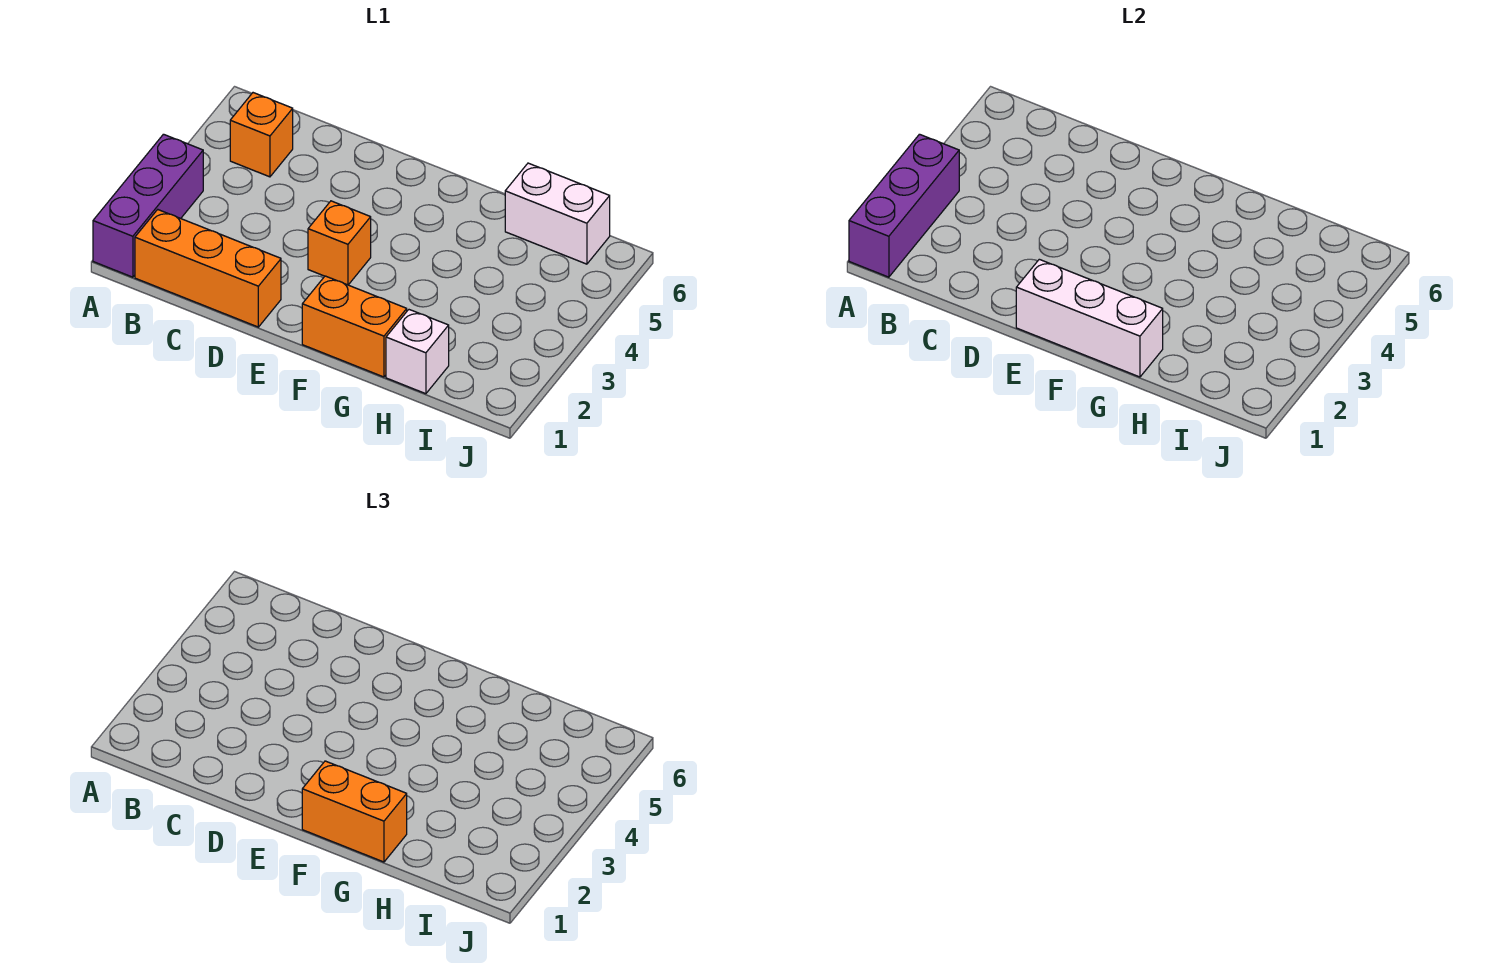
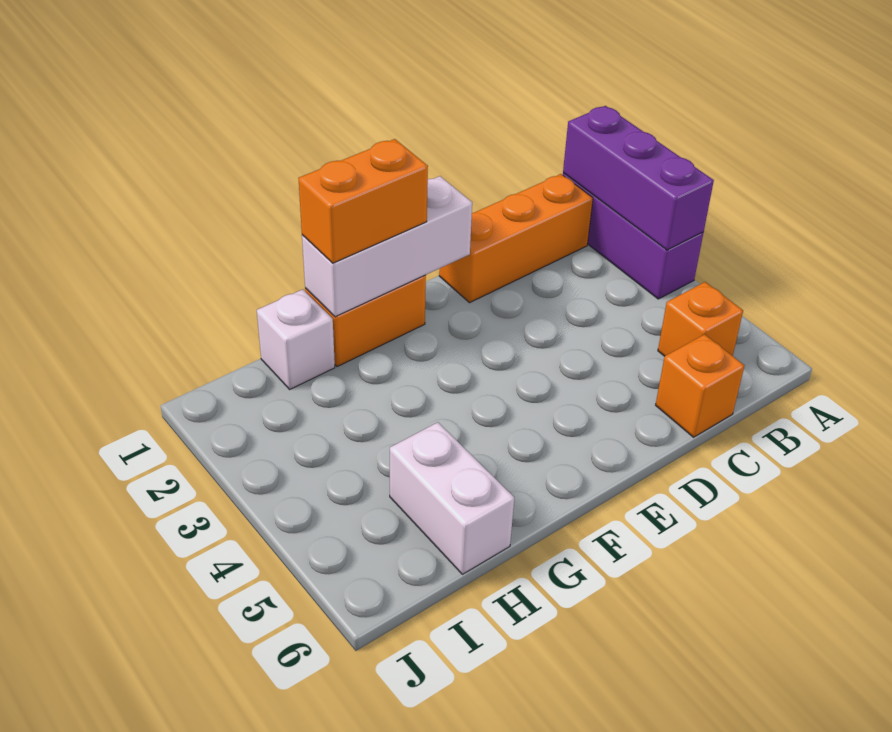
orange 1x1 brick [308,201,371,285] -> orange 1x1 brick moved to [656,334,744,437]
white 1x2 brick [505,163,610,264] -> white 1x2 brick turned to [390,422,514,574]

